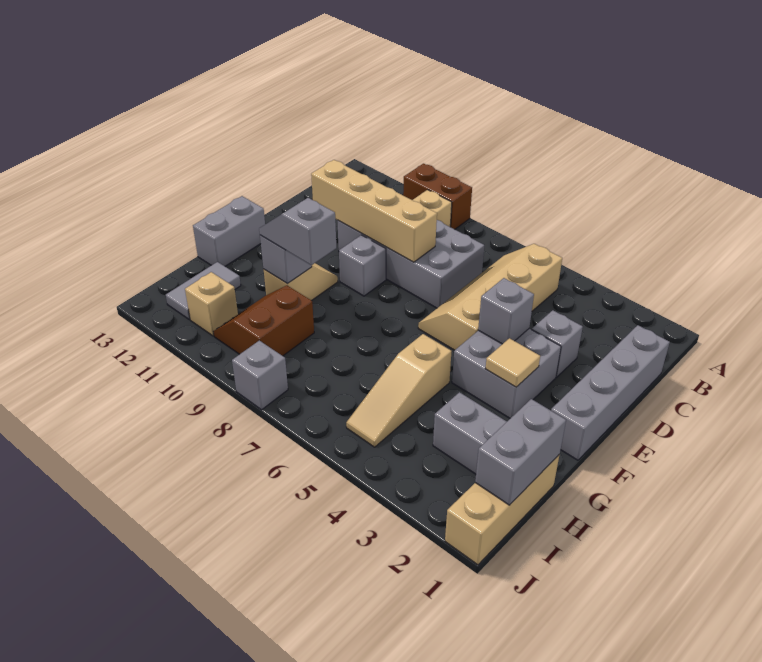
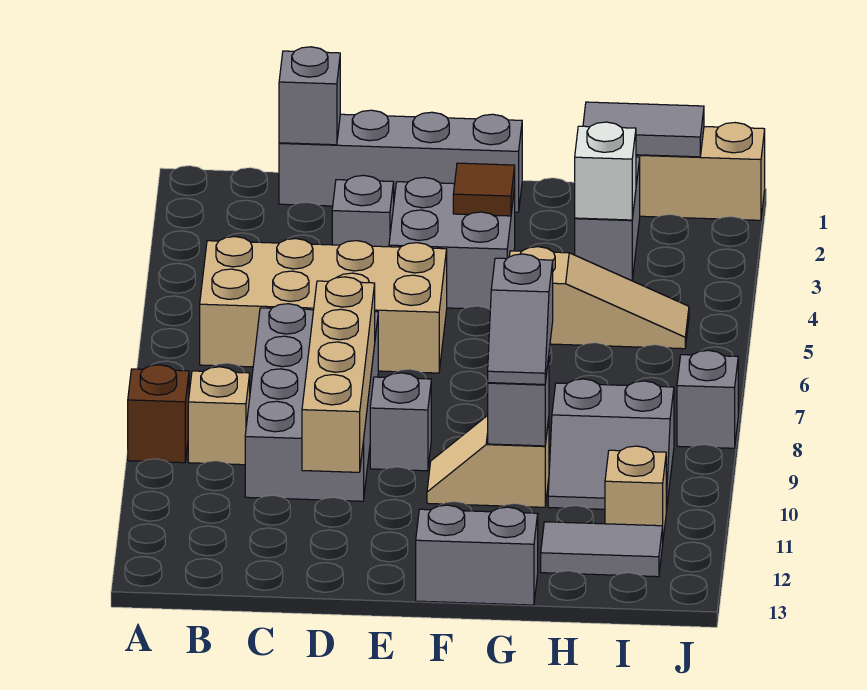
brown 1x2 brick [403,164,472,229] -> brown 1x1 brick [128,365,189,463]
tan 2x4 slope [418,244,562,350] -> tan 2x4 brick [200,237,447,373]
grey 1x1 brick [478,278,534,344] -> grey 1x1 brick moved to [279,47,340,145]
tan 1x1 tile [485,338,540,387] -> brown 1x1 tile [453,163,515,216]
grey 1x2 brick [475,399,566,505] -> grey 1x2 tile [583,102,704,157]
none -> white 1x1 brick [575,122,636,220]
brown 2x2 slope [213,285,314,356] -> grey 2x2 slope [548,379,674,511]

